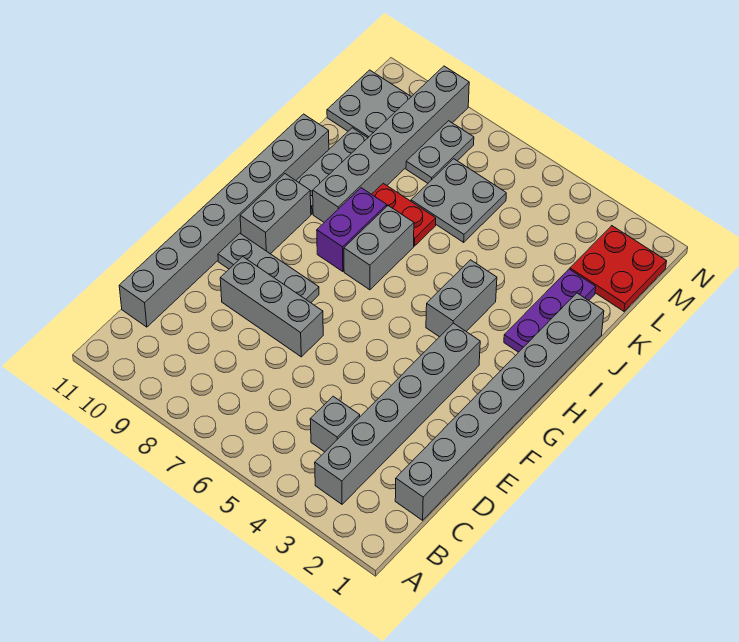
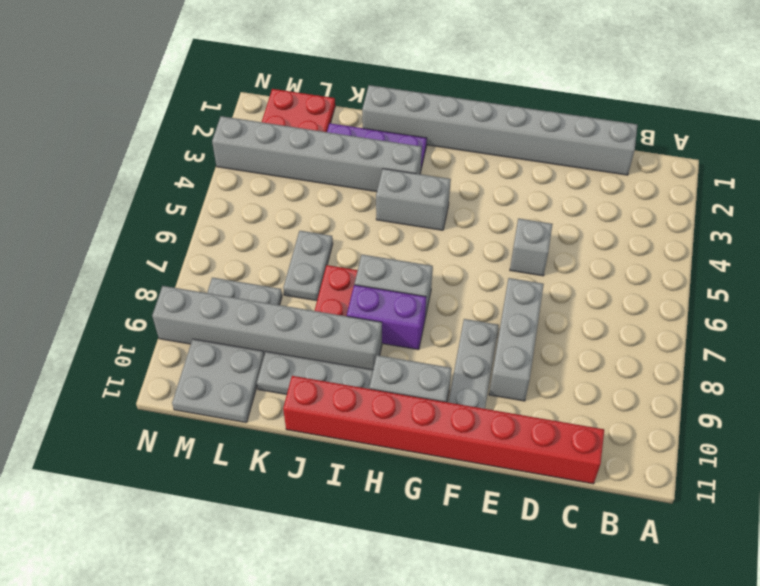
grey 1x6 brick [315,323,480,504] -> grey 1x6 brick moved to [212,116,422,192]
grey 1x1 brick [310,396,360,452] -> grey 1x1 brick moved to [510,218,553,276]
grey 1x8 brick [119,114,329,327] -> red 1x8 brick [283,376,604,484]
grey 2x2 plate [411,159,506,242] -> grey 1x2 plate [283,231,333,301]

